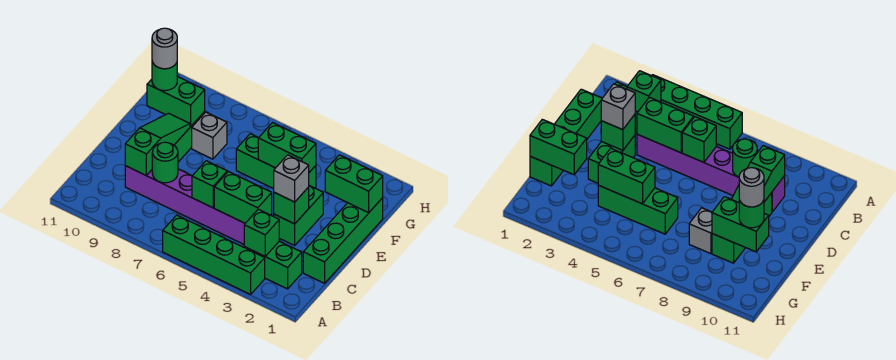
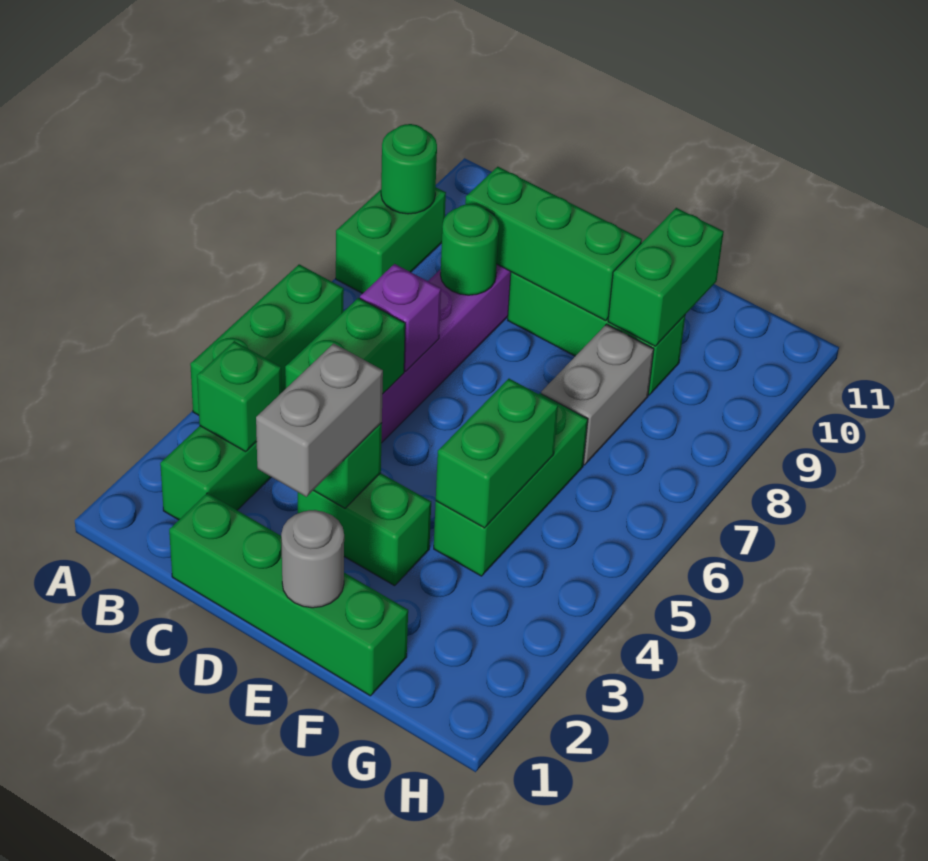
green 1x4 brick [163,215,265,294] -> green 1x3 brick [190,264,344,415]
green 1x1 brick [192,161,227,208] -> purple 1x1 brick [360,264,441,371]
green 1x3 slope [125,113,190,175] -> green 1x3 brick [465,167,642,321]
grey 1x1 brick [274,155,309,202] -> grey 1x2 brick [256,343,383,497]
green 1x2 brick [325,155,383,213] -> green 1x2 brick moved to [336,188,446,294]
grey 1x1 brick [192,112,227,159] -> grey 1x2 brick [541,324,654,465]
green 1x1 round brick [152,62,177,91] -> green 1x1 round brick moved to [381,124,437,214]
grey 1x1 round brick [152,28,177,69] -> grey 1x1 round brick moved to [281,510,344,608]

